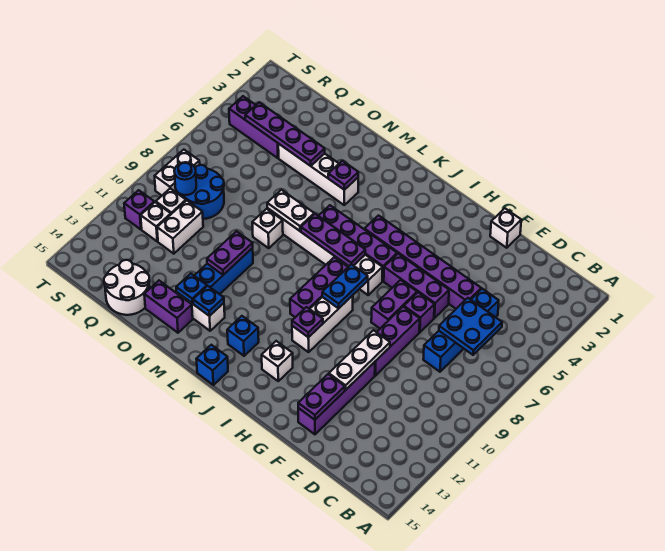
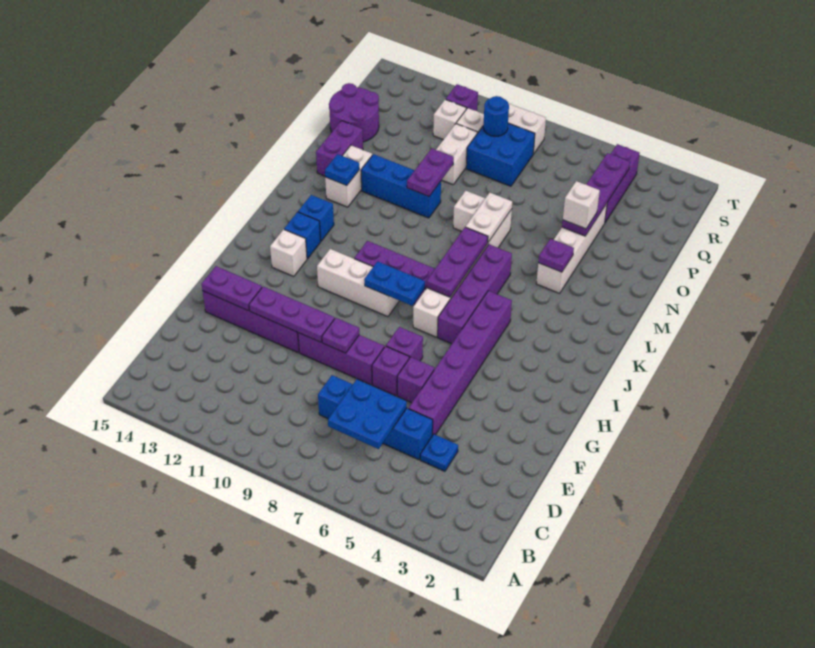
white 1x1 brick [490,209,521,248] -> white 1x1 brick moved to [563,181,600,229]
purple 1x3 brick [384,254,449,318] -> purple 1x1 brick [397,357,435,403]
white 1x3 plate [329,330,390,390] -> purple 1x3 plate [249,287,335,342]
purple 1x2 brick [371,280,417,328] -> purple 1x1 brick [386,327,423,361]
purple 1x1 plate [292,307,323,337] -> purple 1x1 plate moved to [322,318,359,353]
blue 1x1 brick [197,345,228,385] -> blue 1x1 brick moved to [284,212,321,259]
purple 1x2 plate [207,231,253,275] -> purple 1x2 plate turned to [407,148,454,196]
blue 1x1 plate [176,274,207,304] -> blue 1x1 plate moved to [420,434,458,471]
white 2x2 round brick [104,260,150,315] -> purple 2x2 round brick [329,83,379,142]
blue 2x2 round brick [180,165,224,219] -> blue 2x2 brick [466,123,535,186]
white 1x2 brick [157,200,203,254] -> white 1x2 brick turned to [436,124,477,185]

